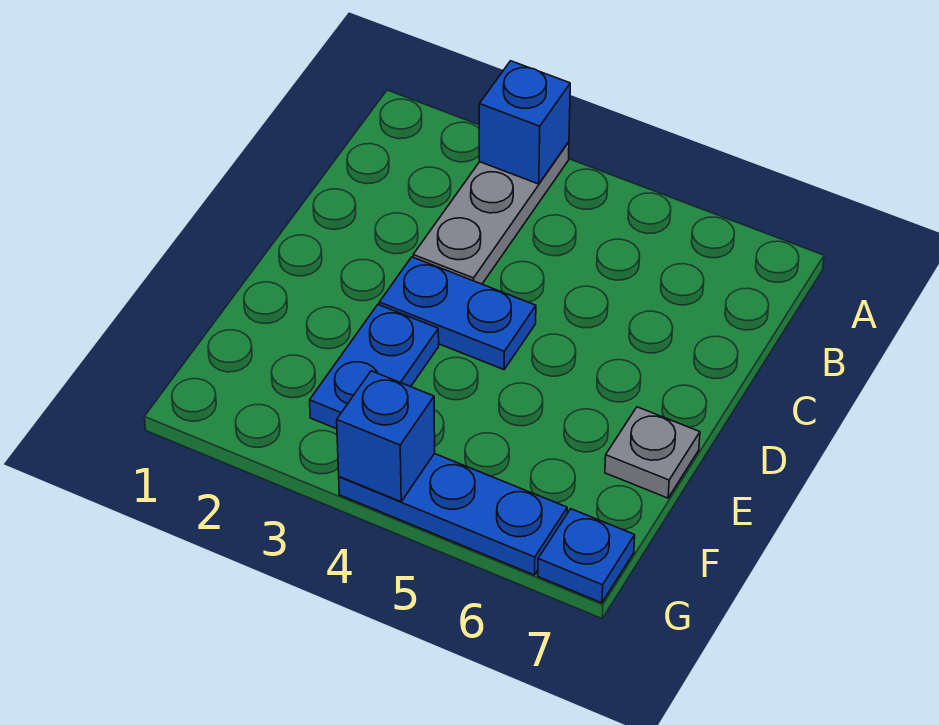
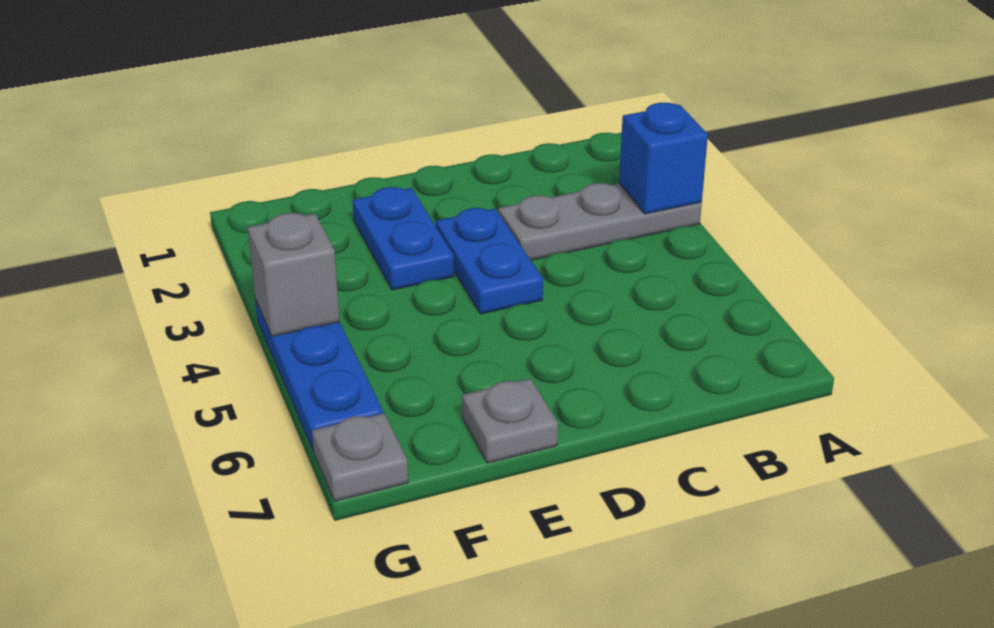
blue 1x2 plate [310,305,439,429] -> blue 1x2 plate turned to [353,187,454,290]
blue 1x1 brick [337,371,435,502] -> grey 1x1 brick [247,213,340,337]
blue 1x1 plate [538,509,635,603] -> grey 1x1 plate [312,413,408,501]

